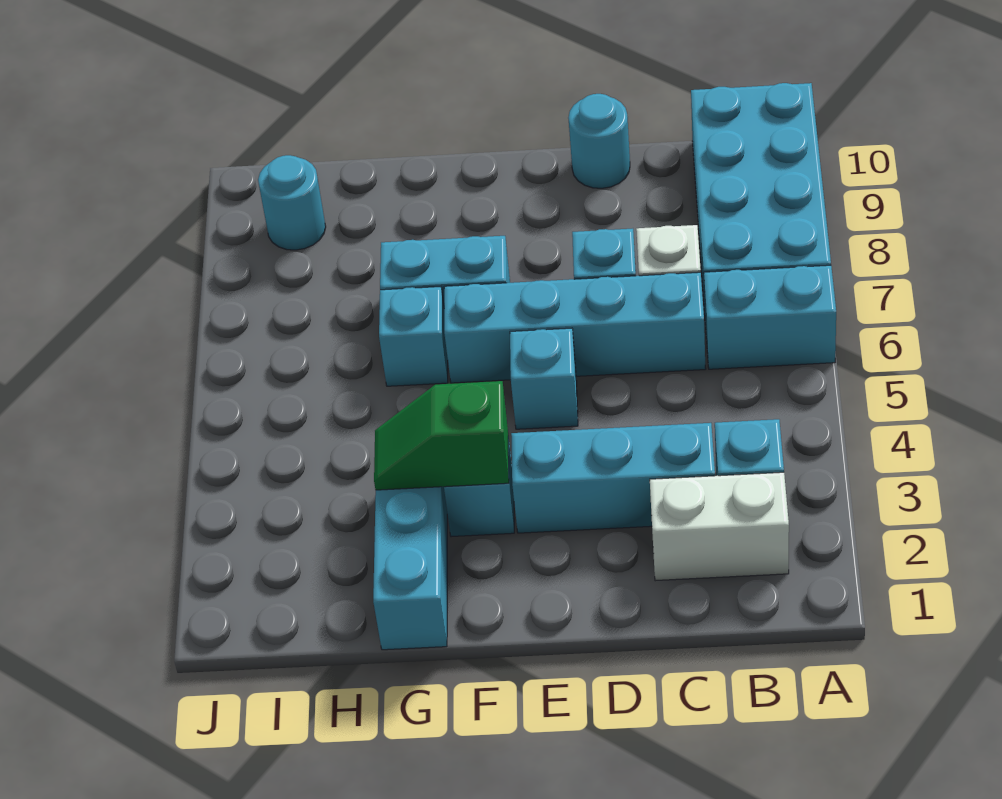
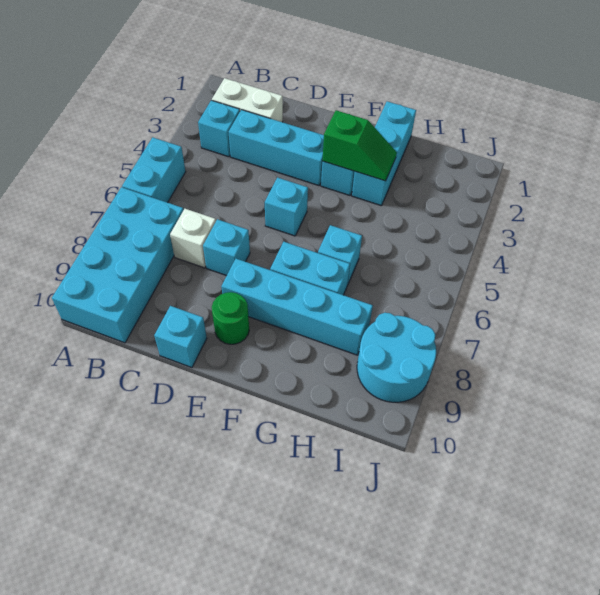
cyan 1x2 brick [704,265,836,369] -> cyan 1x2 brick turned to [122,137,186,203]
cyan 1x4 brick [444,272,706,383] -> cyan 1x4 brick moved to [221,259,373,355]
cyan 1x1 round brick [568,94,630,188] -> cyan 1x1 brick [154,306,207,368]
none -> green 1x1 round brick [212,292,249,344]
cyan 1x1 round brick [258,155,326,250] -> cyan 2x2 round brick [357,313,436,402]

